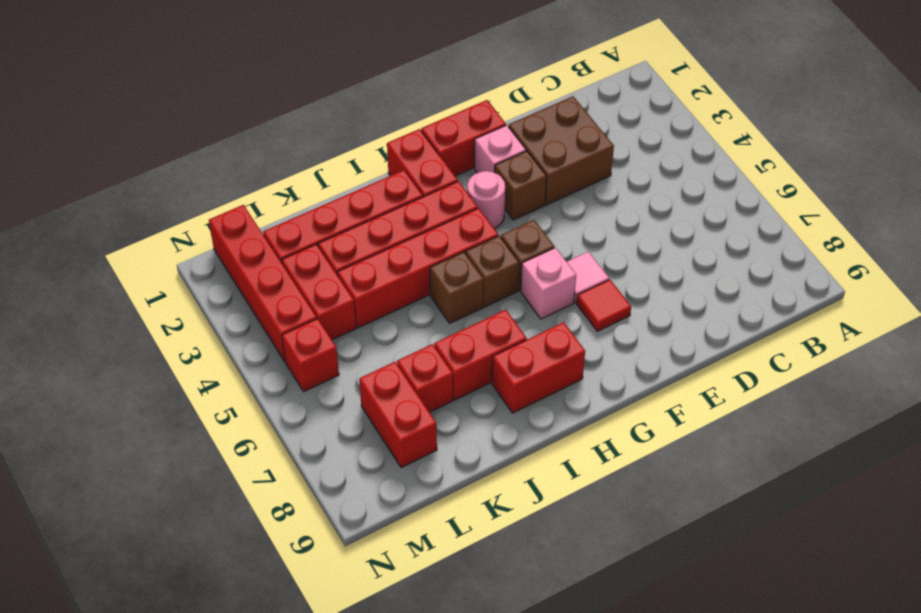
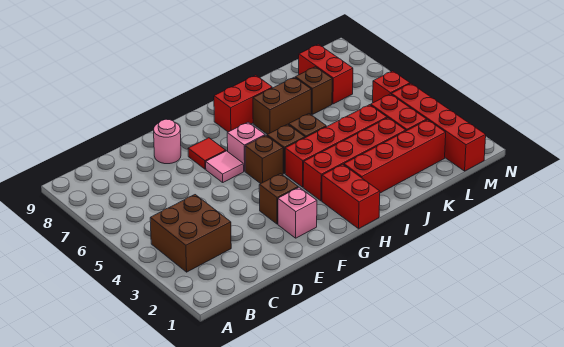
brown 2x2 brick [508,96,614,205] -> brown 2x2 brick moved to [150,195,231,272]
red 1x2 brick [421,100,506,176] -> none
pink 1x1 round brick [467,171,505,229] -> pink 1x1 round brick moved to [154,119,181,164]
red 1x2 brick [434,310,527,400] -> brown 1x2 brick [253,77,311,134]
red 1x1 brick [397,344,453,412] -> brown 1x1 brick [295,67,332,114]

